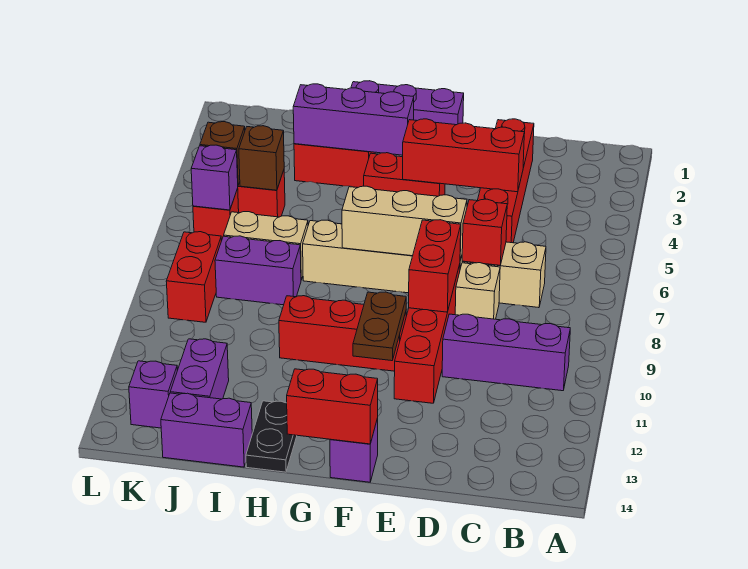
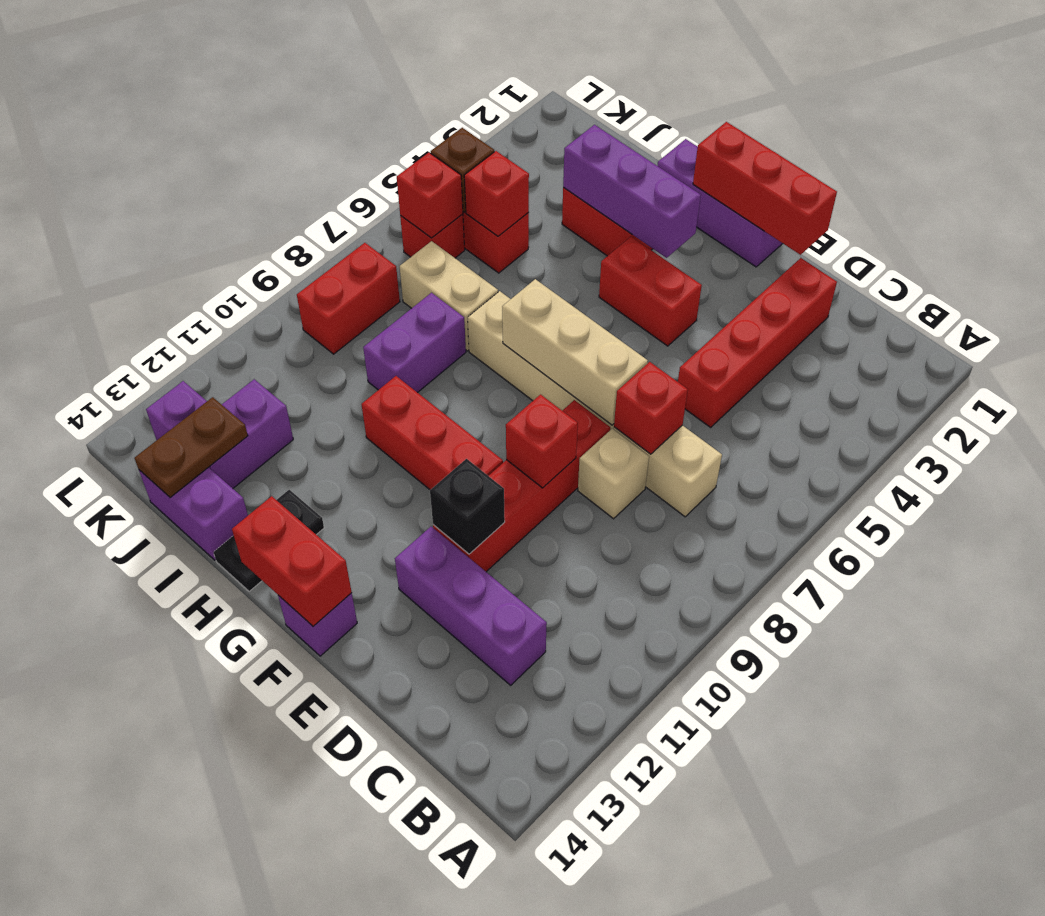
purple 1x3 brick [442,314,570,391] -> purple 1x3 brick moved to [395,527,547,685]
red 1x3 brick [403,119,524,192] -> red 1x3 brick moved to [693,122,837,255]
red 1x2 brick [409,220,461,312] -> red 1x1 brick [506,395,578,488]
none -> black 1x1 brick [430,459,505,554]
brown 1x2 plate [353,292,406,361] -> brown 1x2 plate moved to [134,397,248,498]
purple 1x2 brick [215,236,301,305] -> purple 1x2 brick turned to [363,293,466,393]
brown 1x1 brick [239,126,284,190] -> red 1x1 brick [464,151,529,236]
purple 1x1 brick [191,145,238,210] -> red 1x1 brick [397,153,463,238]

